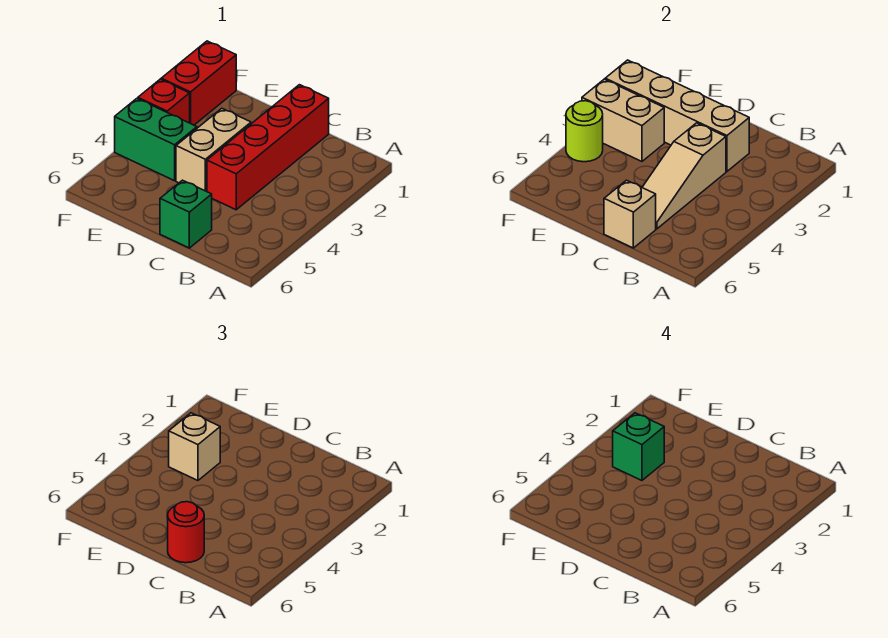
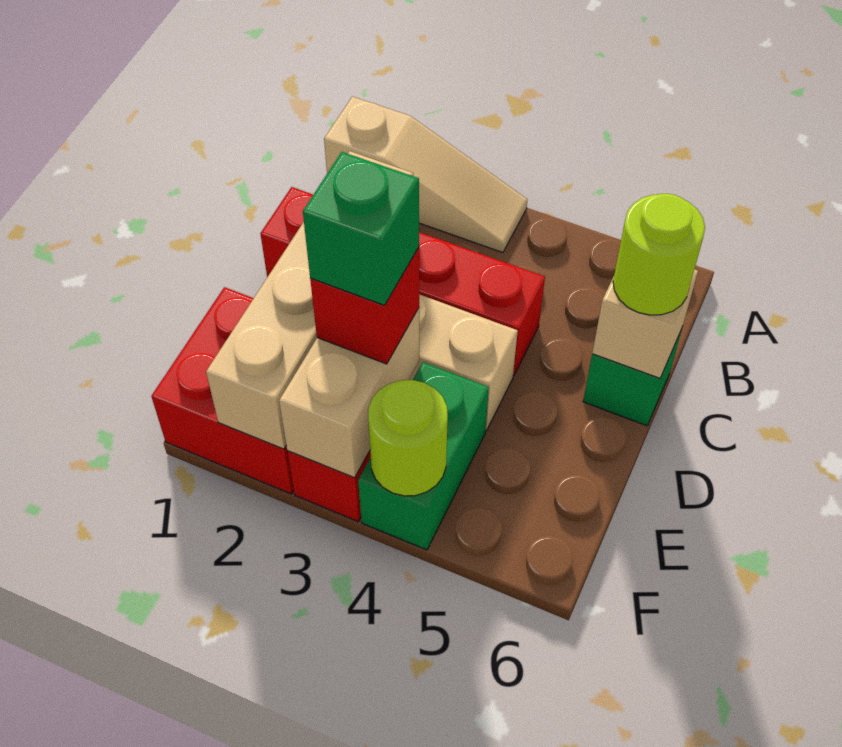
tan 1x3 slope [642,123,726,229] -> tan 1x3 slope moved to [324,97,527,253]
red 1x1 round brick [168,502,204,563] -> lime 1x1 round brick [613,194,705,315]
tan 1x1 brick [169,413,220,480] -> red 1x1 brick [310,248,419,364]
red 1x2 brick [161,41,236,125] -> red 2x2 brick [151,287,294,494]

